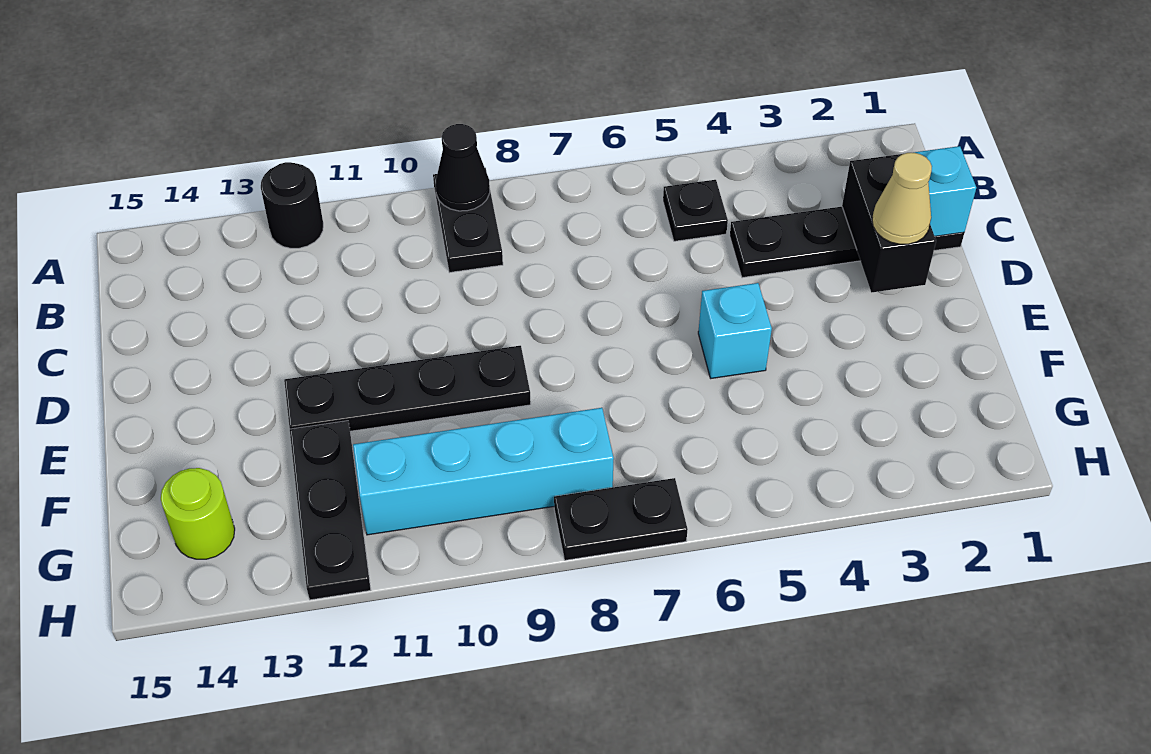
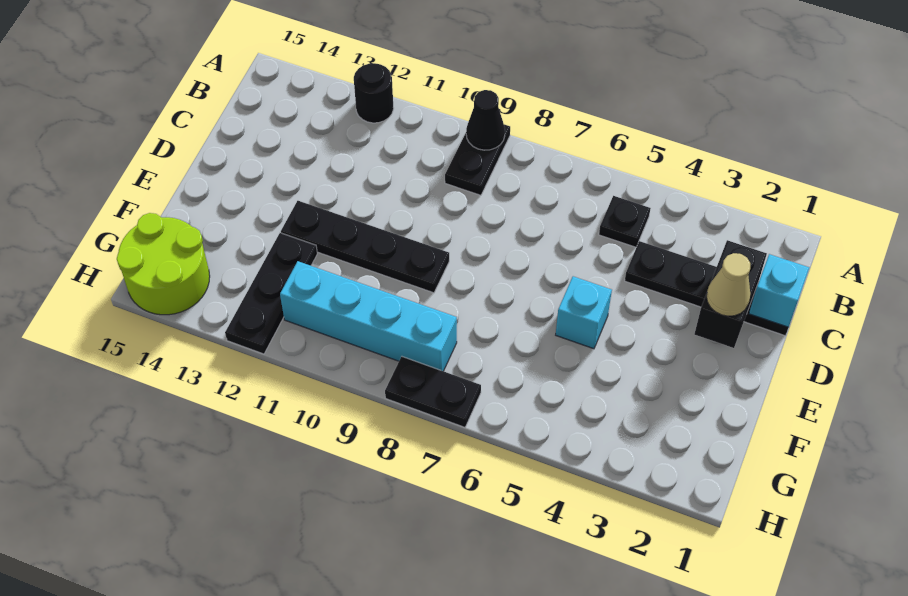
lime 1x1 round brick [161,468,235,559] -> lime 2x2 round brick [117,213,210,315]

